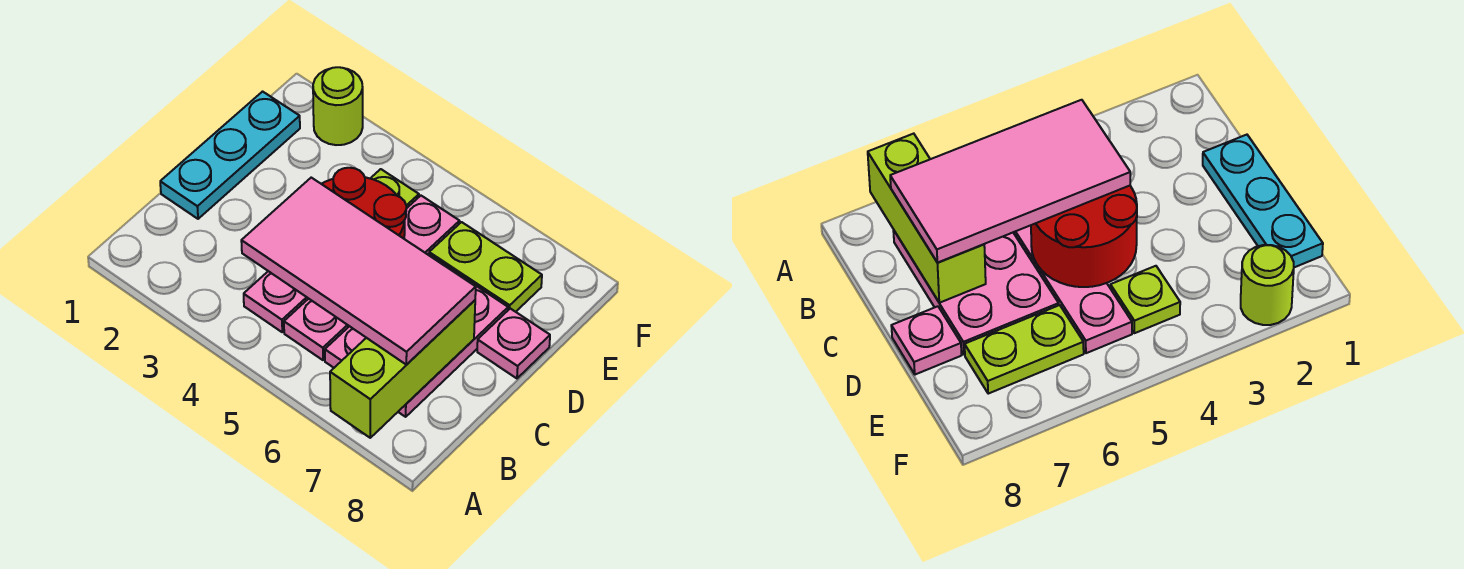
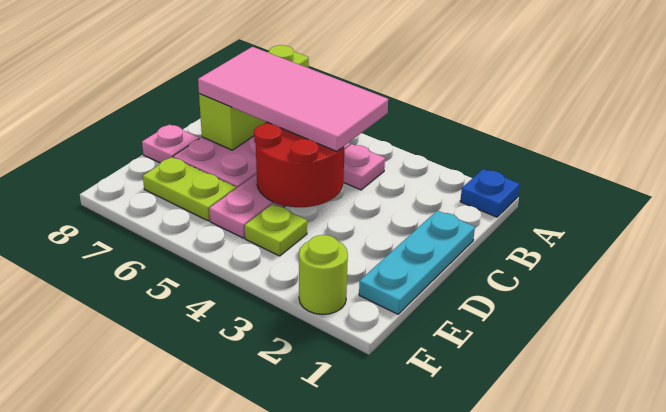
none -> blue 1x1 plate [460,169,520,217]

